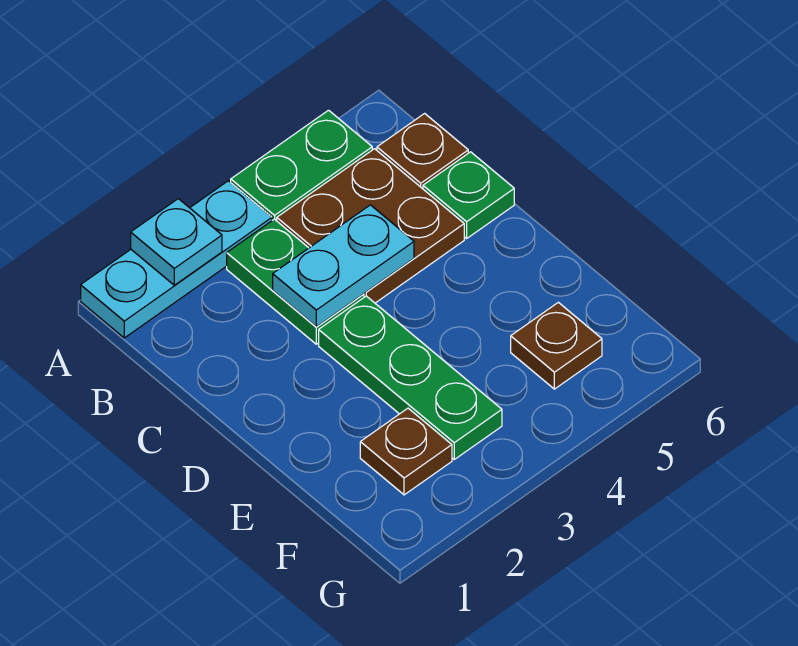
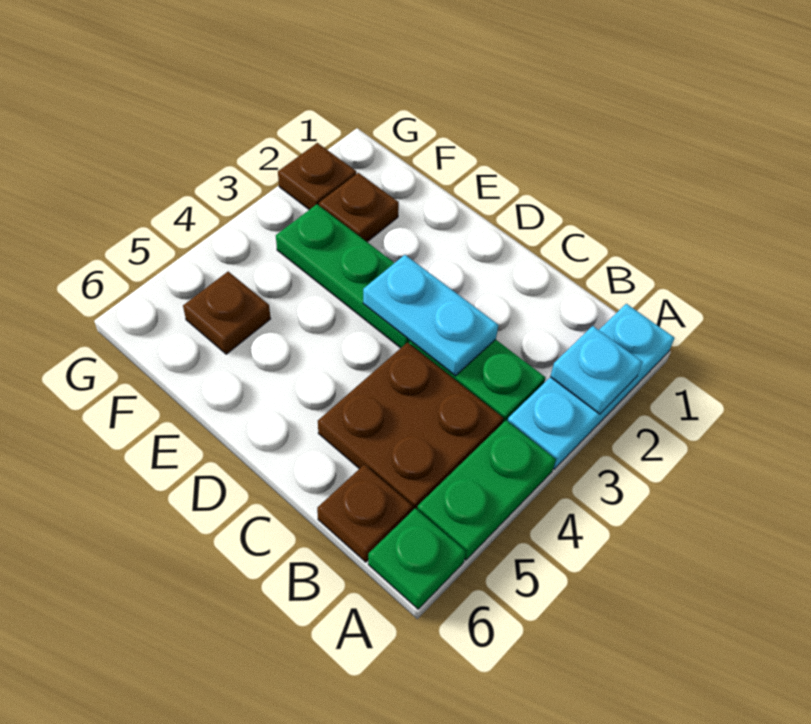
cyan 1x2 plate [273,205,414,327] -> cyan 1x2 plate turned to [363,255,498,376]
green 1x1 plate [423,152,514,238] -> green 1x1 plate moved to [368,508,466,609]
none -> brown 1x1 plate [278,143,356,210]

